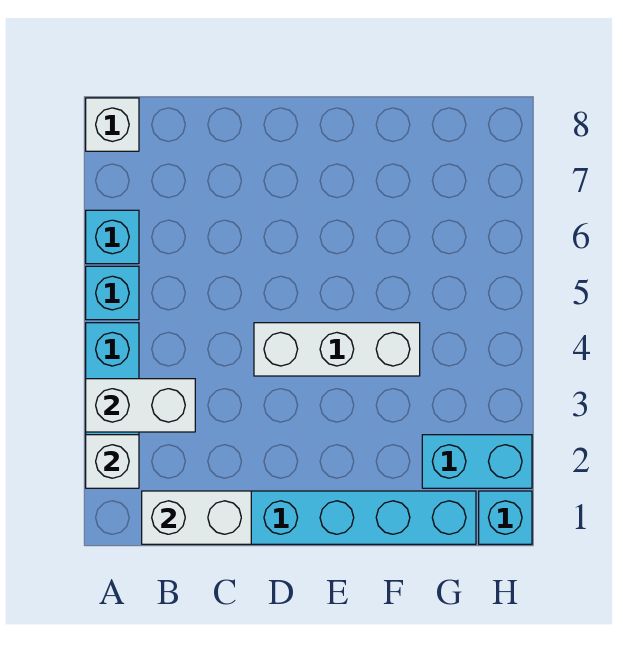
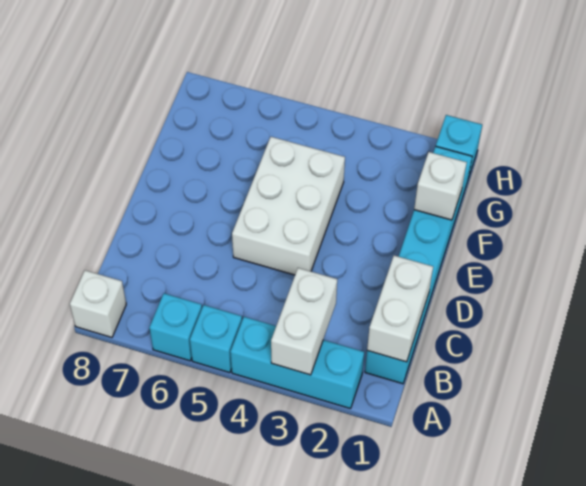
white 1x1 brick [86,435,139,488] -> white 1x1 brick moved to [414,152,467,220]
white 1x3 brick [254,323,420,376] -> white 2x3 brick [232,137,345,275]
cyan 1x2 brick [422,435,532,488] -> none

